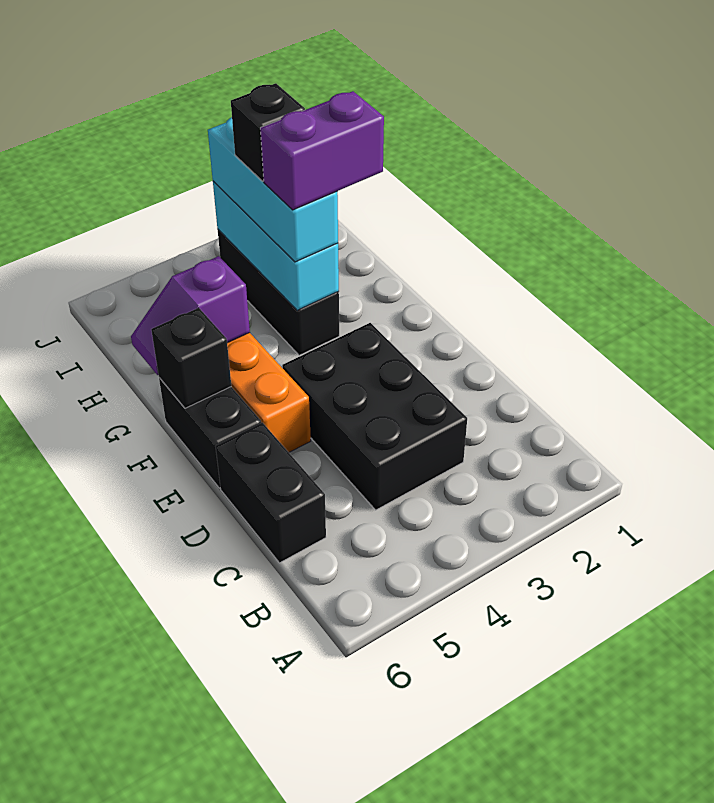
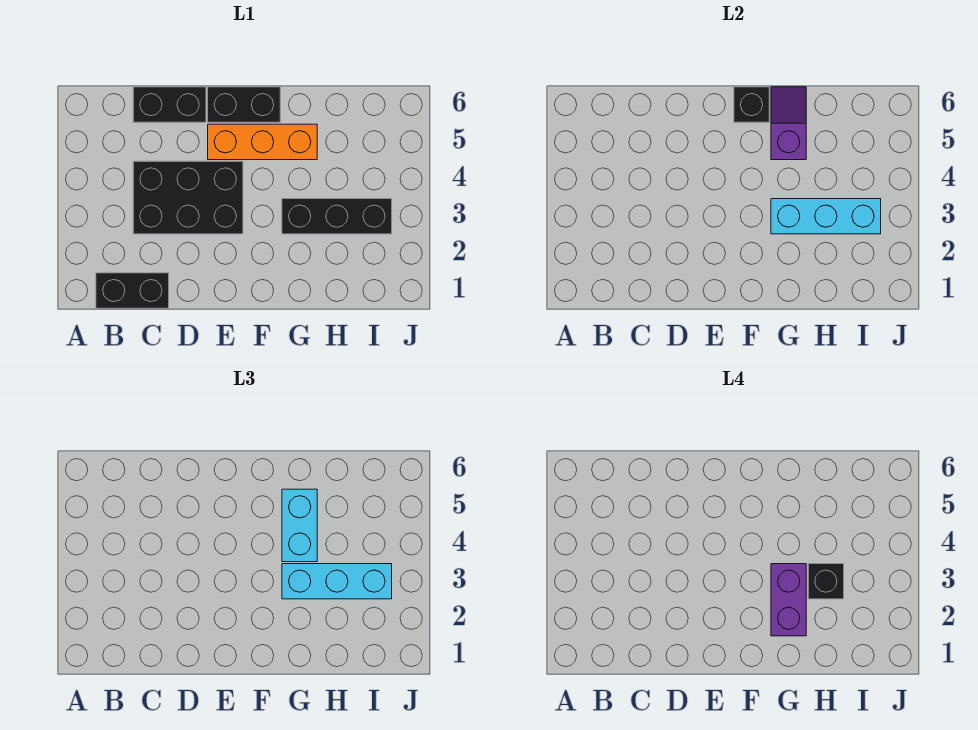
none -> black 1x2 brick [96,273,169,308]
none -> cyan 1x2 brick [282,489,317,562]

